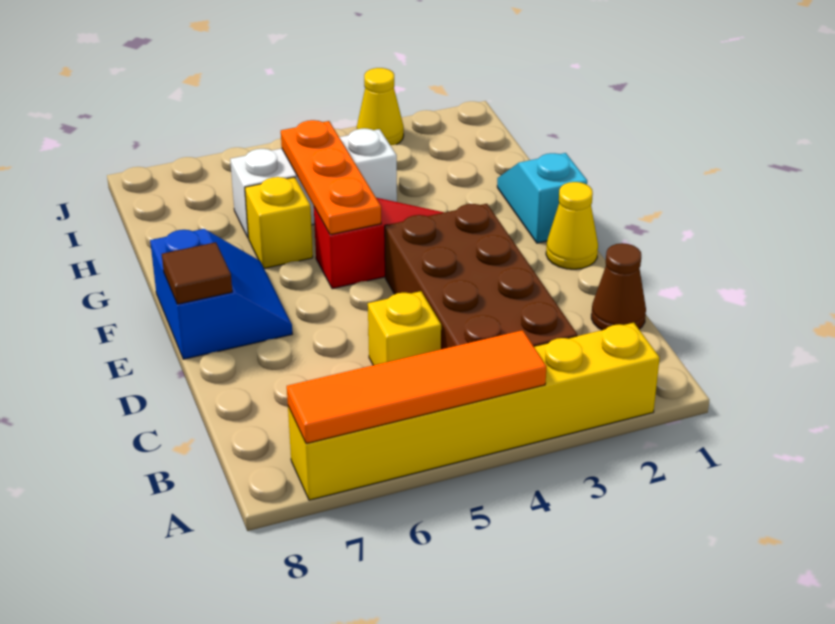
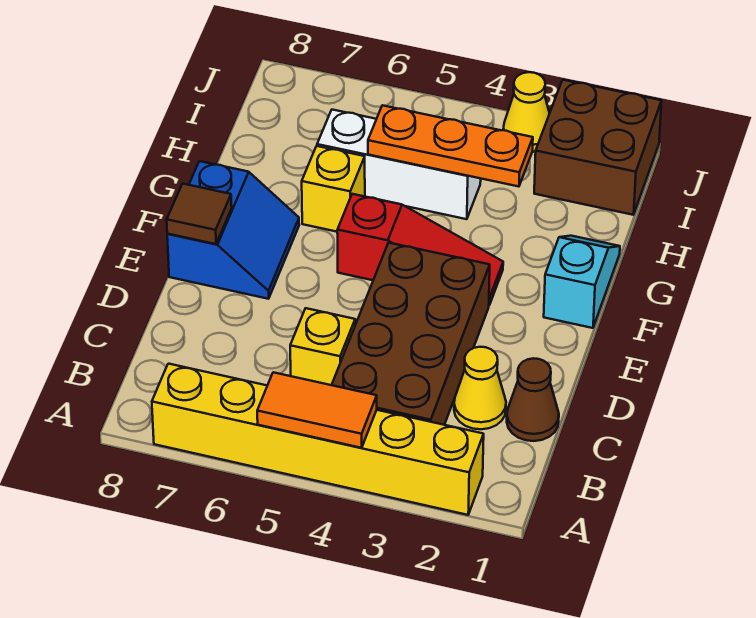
orange 1x4 tile [287,330,547,444] -> orange 1x2 tile [257,372,377,448]
yellow 1x1 cone [546,182,598,269] -> yellow 1x1 cone moved to [454,347,506,429]
orange 1x3 plate [281,120,381,235] -> orange 1x3 plate turned to [368,105,533,187]
none -> brown 2x2 brick [534,80,662,215]

